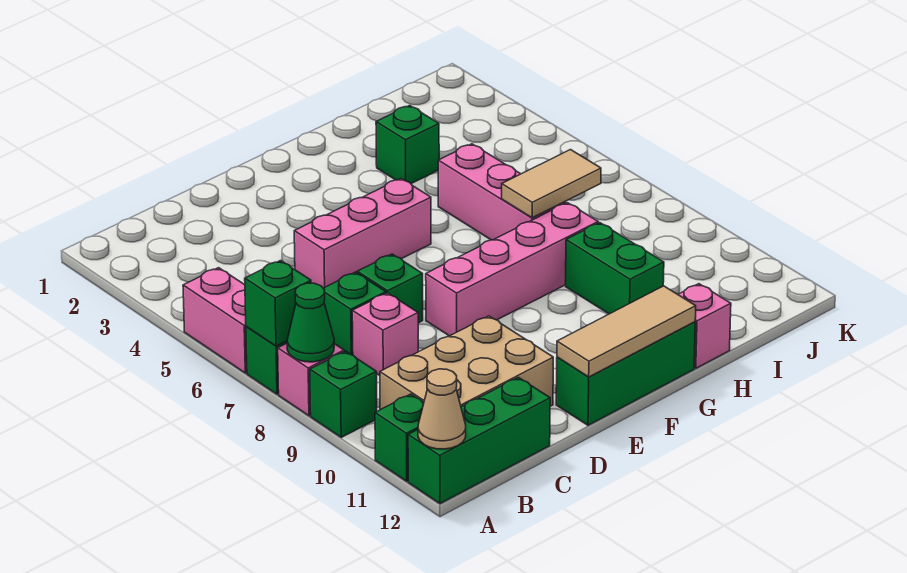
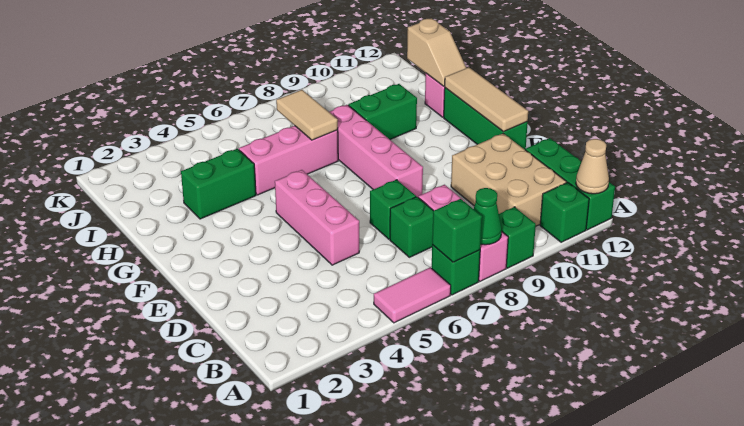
pink 1x2 brick [183,268,247,373] -> pink 1x2 tile [374,267,451,323]
green 1x1 brick [376,105,439,184] -> green 1x2 brick [181,149,256,219]
none -> tan 1x2 slope [407,18,466,86]

